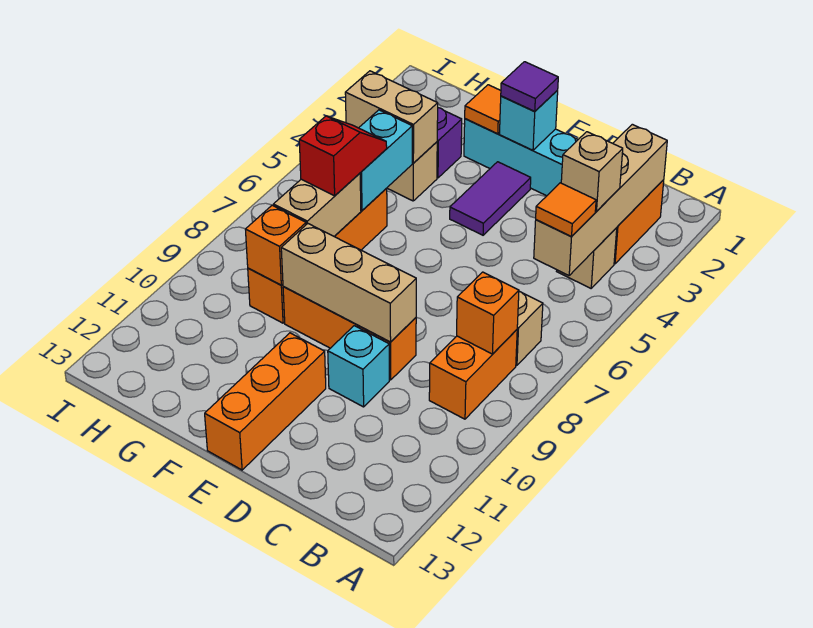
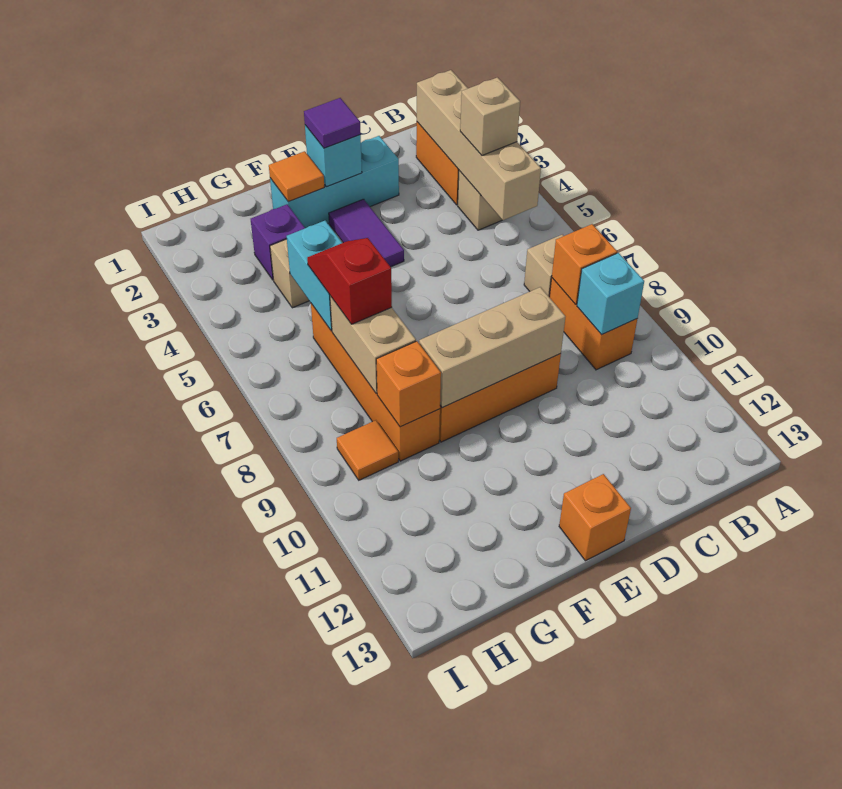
orange 1x1 tile [536,183,596,236] -> orange 1x1 tile moved to [337,420,398,480]
cyan 1x1 brick [328,326,389,407] -> cyan 1x1 brick moved to [577,253,644,335]
orange 1x3 brick [205,333,326,470] -> orange 1x1 brick [559,474,631,561]
tan 1x2 brick [345,71,438,163] -> none

